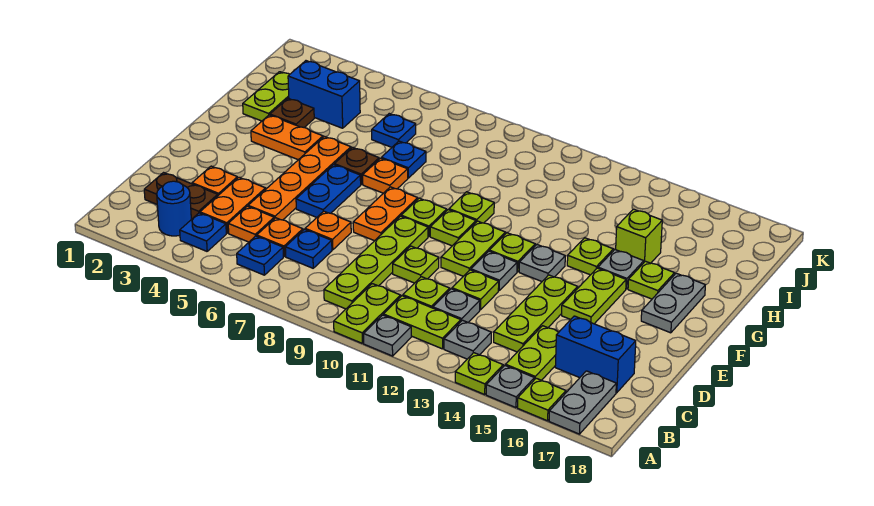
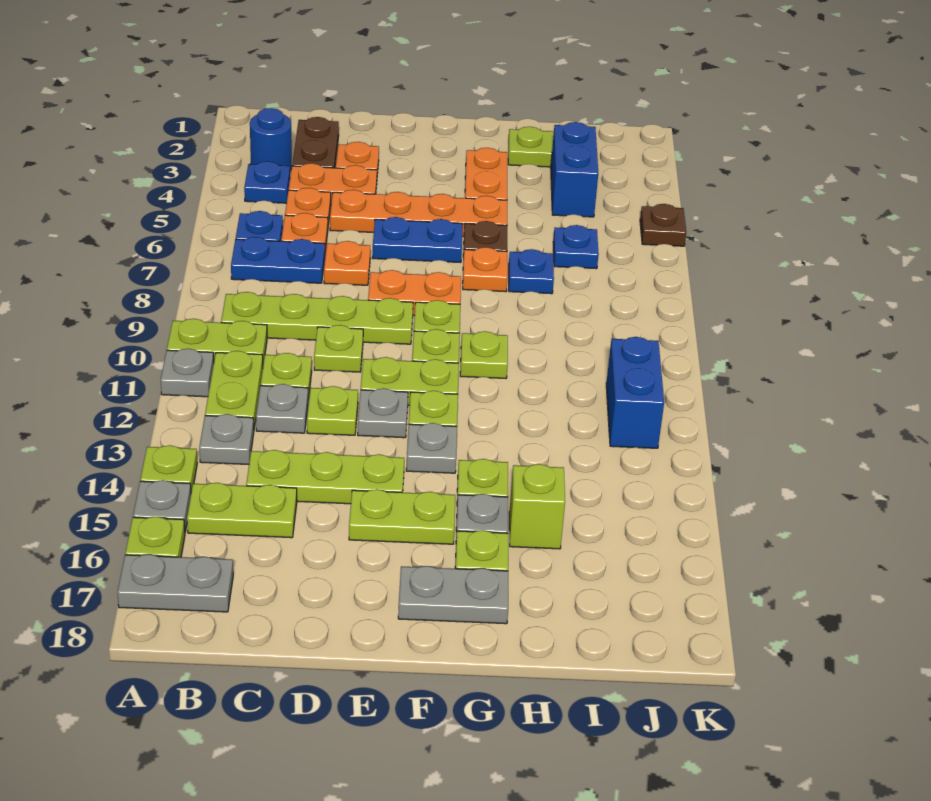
blue 1x1 plate [285,229,332,268] -> blue 1x2 plate [231,237,325,283]
blue 1x2 brick [555,316,636,393] -> blue 1x2 brick moved to [606,337,664,448]
brown 1x1 plate [270,98,314,127] -> brown 1x1 plate moved to [640,204,686,246]

